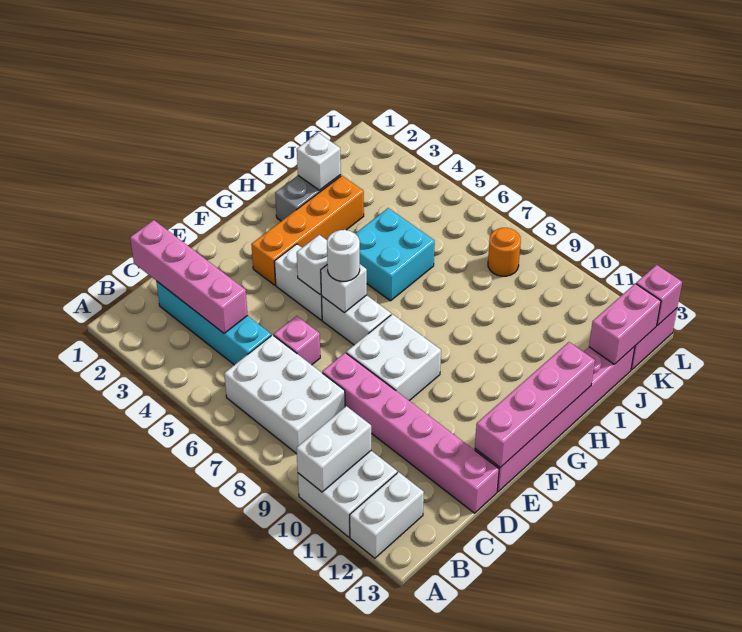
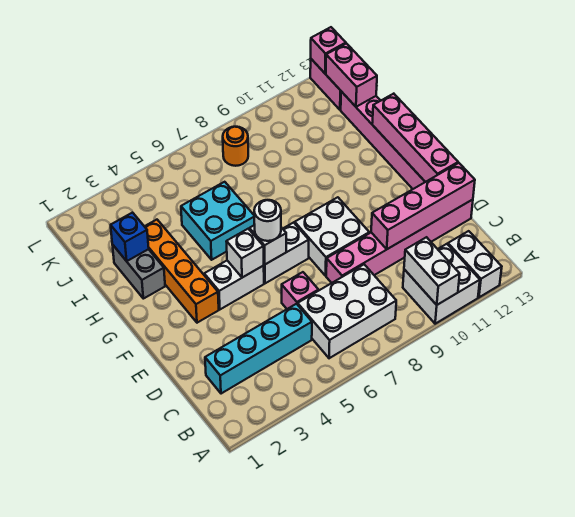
pink 1x4 brick [130,220,248,333] -> pink 1x4 brick moved to [371,163,475,249]
white 1x1 brick [297,133,341,190] -> blue 1x1 brick [111,212,149,261]

